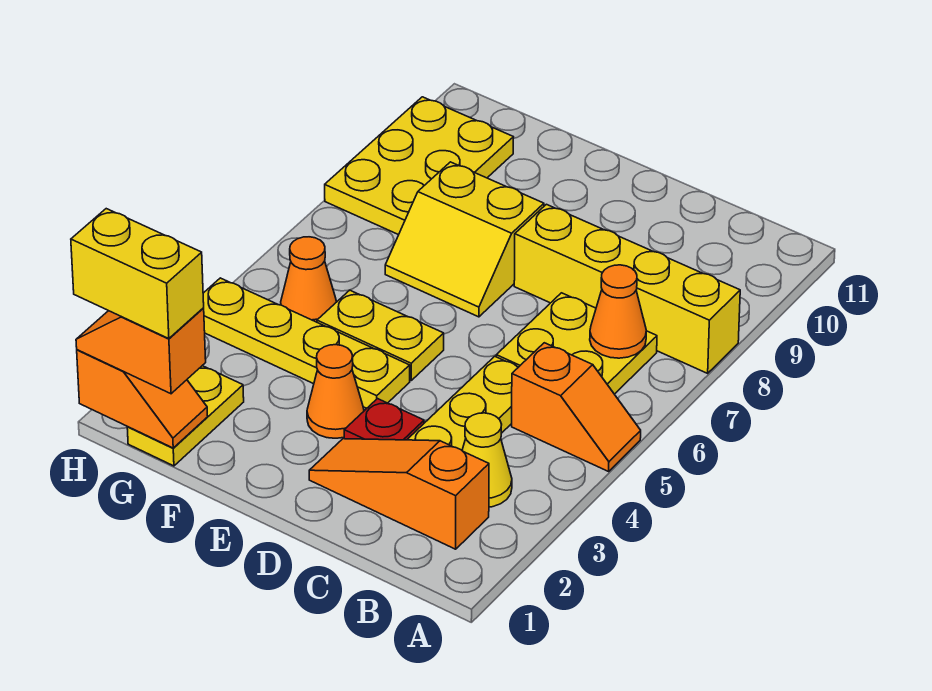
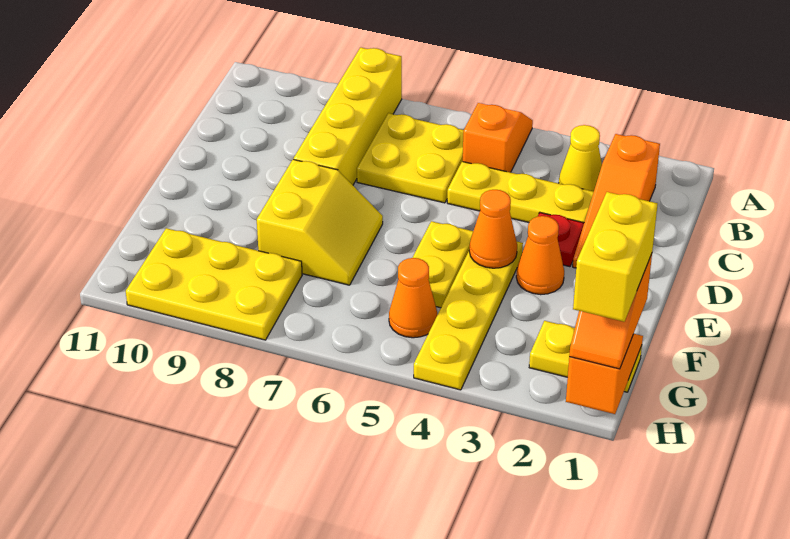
orange 1x1 cone [590,265,646,358] -> orange 1x1 cone moved to [469,190,517,268]

